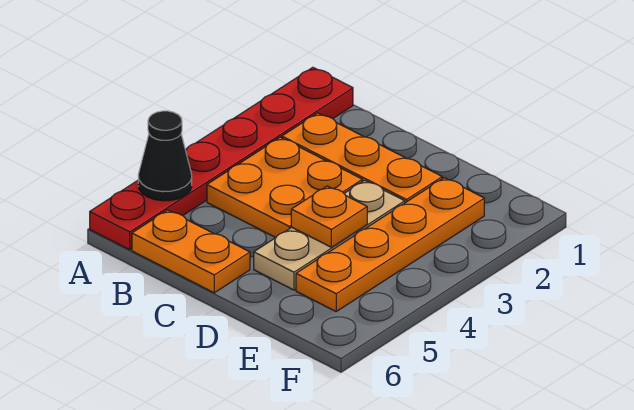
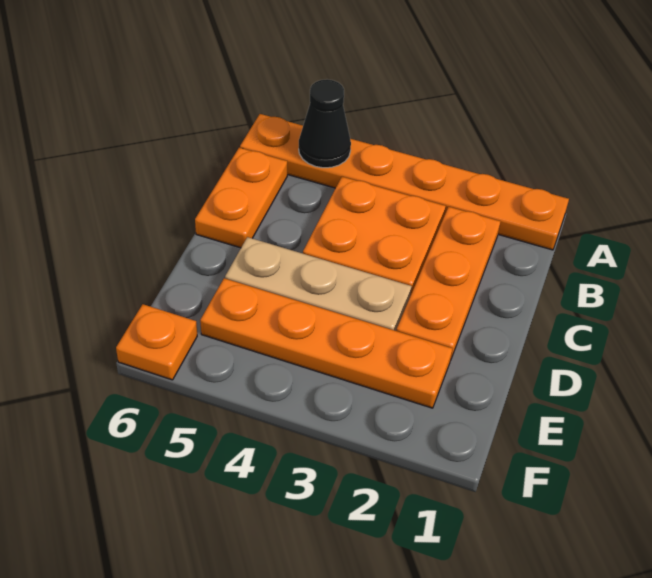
red 1x6 plate [90,67,353,250] -> orange 1x6 plate [240,114,569,250]
orange 1x1 plate [291,186,367,247] -> orange 1x1 plate moved to [116,304,197,380]

